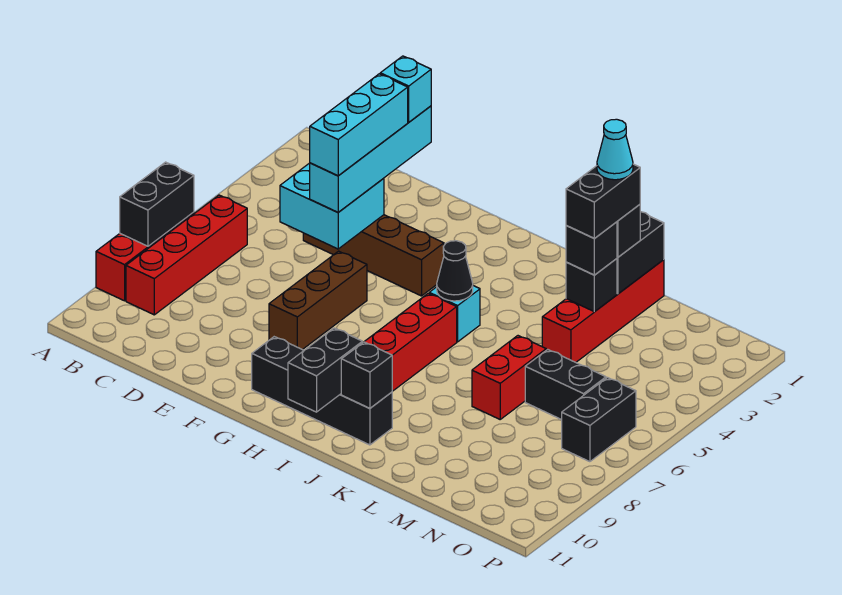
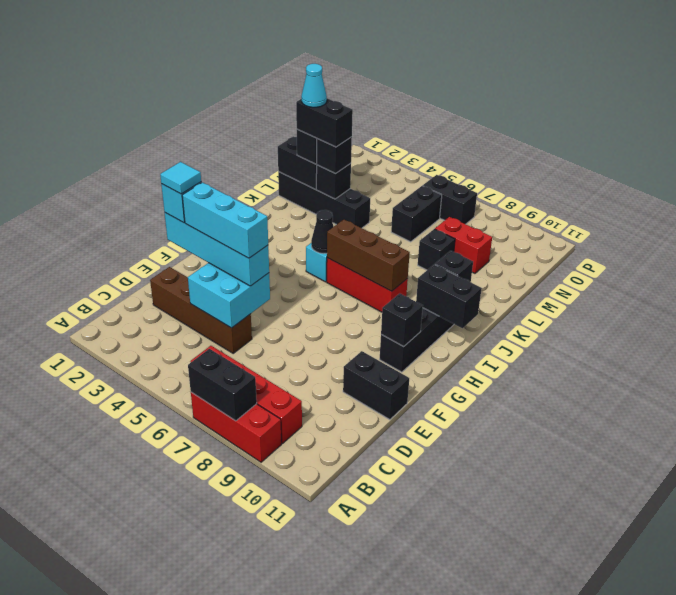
brown 1x4 brick [303,215,444,296] -> brown 1x4 brick turned to [150,267,252,353]
none -> cyan 1x1 tile [160,162,201,194]
none -> black 1x2 brick [343,351,409,420]
brown 1x3 brick [269,251,367,350] -> brown 1x3 brick moved to [327,220,410,291]
none -> black 1x1 brick [381,293,423,347]
red 1x4 brick [542,260,664,362] -> black 1x4 brick [278,172,370,228]
red 1x2 brick [472,336,546,419] -> red 1x2 brick moved to [435,217,492,273]
none -> black 1x1 brick [418,229,455,270]

